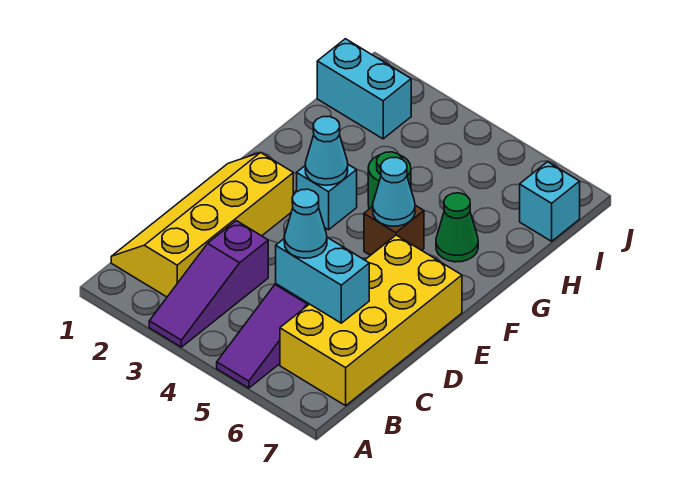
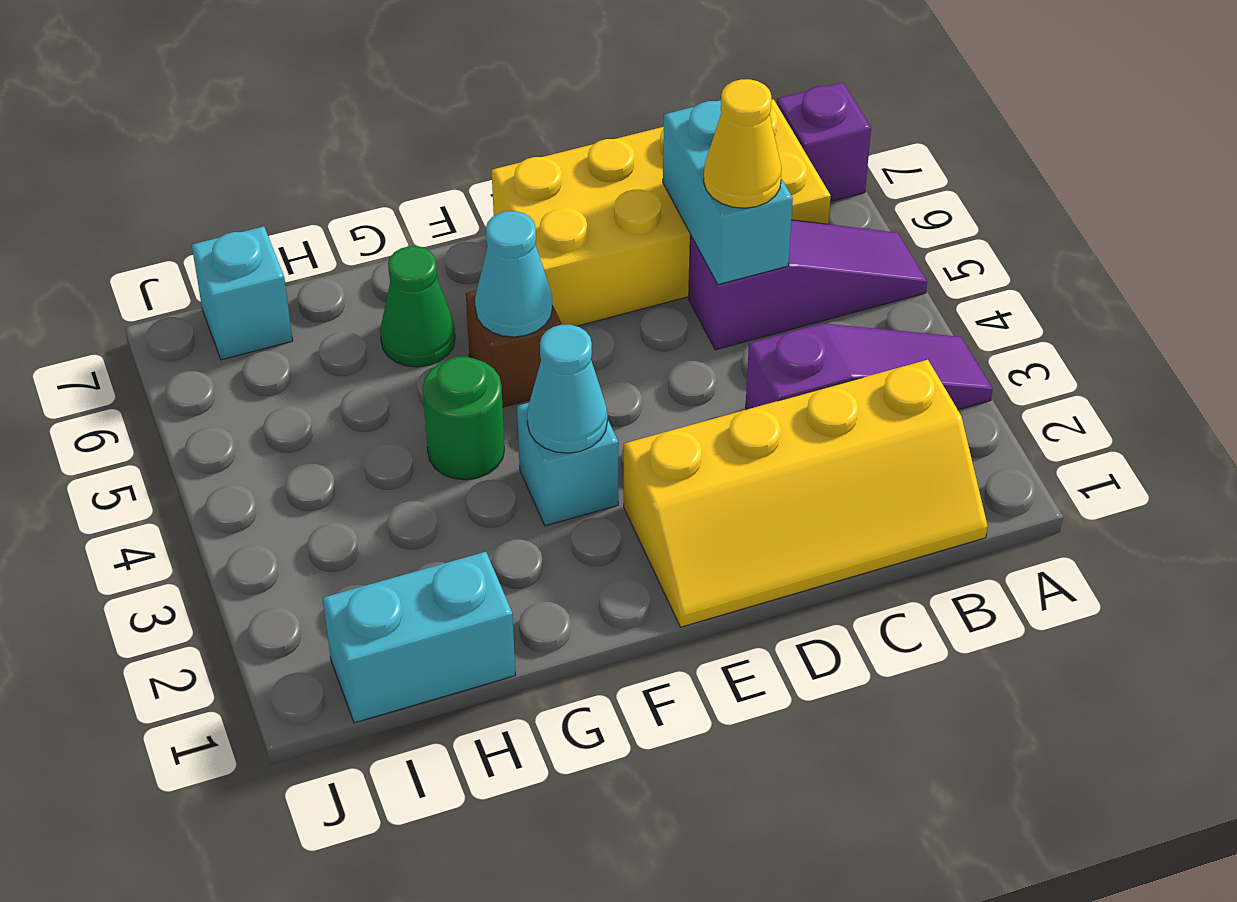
none -> purple 1x1 brick [777,82,871,202]
cyan 1x1 cone [284,189,327,258] -> yellow 1x1 cone [704,79,782,208]
cyan 1x2 brick [317,39,411,139] -> cyan 1x2 brick turned to [323,552,516,723]

